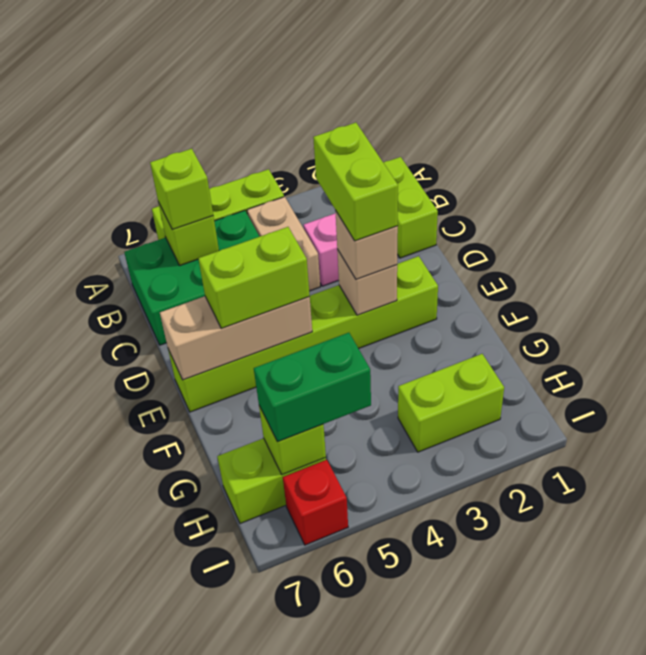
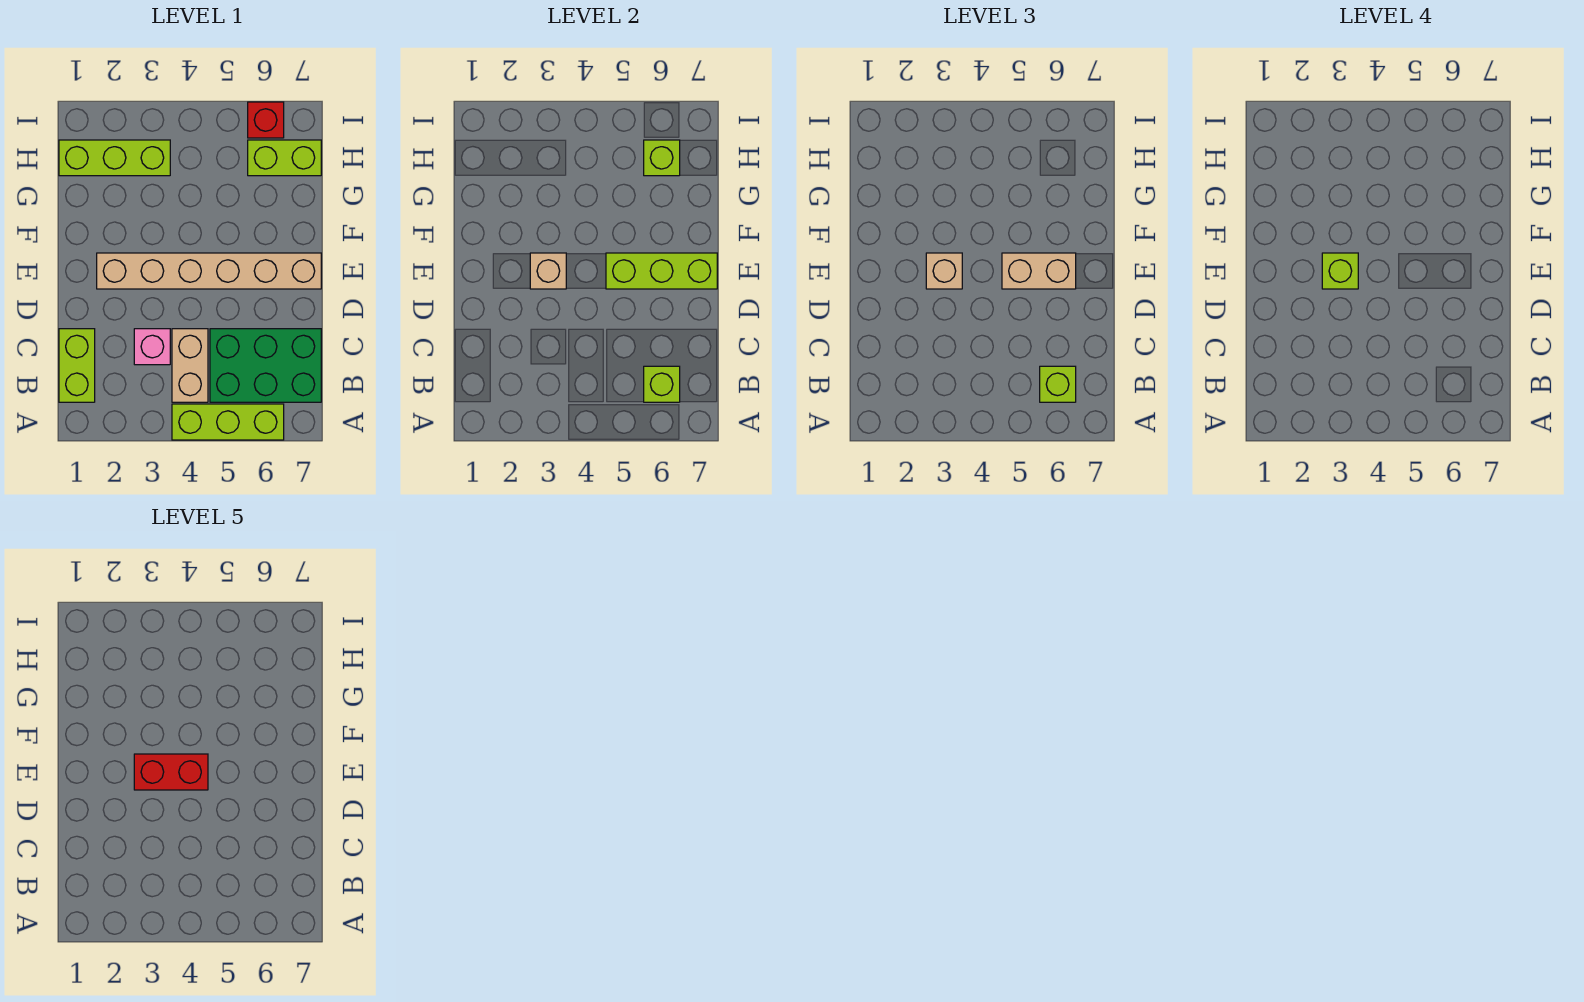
lime 1x2 brick [313,123,398,241] -> lime 1x1 brick [1322,253,1358,289]
lime 1x6 brick [168,256,438,412] -> tan 1x6 brick [97,253,321,289]
none -> red 1x2 brick [134,754,208,790]
tan 1x3 brick [160,296,312,380] -> lime 1x3 brick [606,253,717,289]
lime 1x2 brick [198,227,310,328] -> tan 1x2 brick [1002,253,1076,289]
lime 1x2 brick [398,354,504,452] -> lime 1x3 brick [59,140,170,176]
green 1x2 brick [254,333,371,442] -> none

